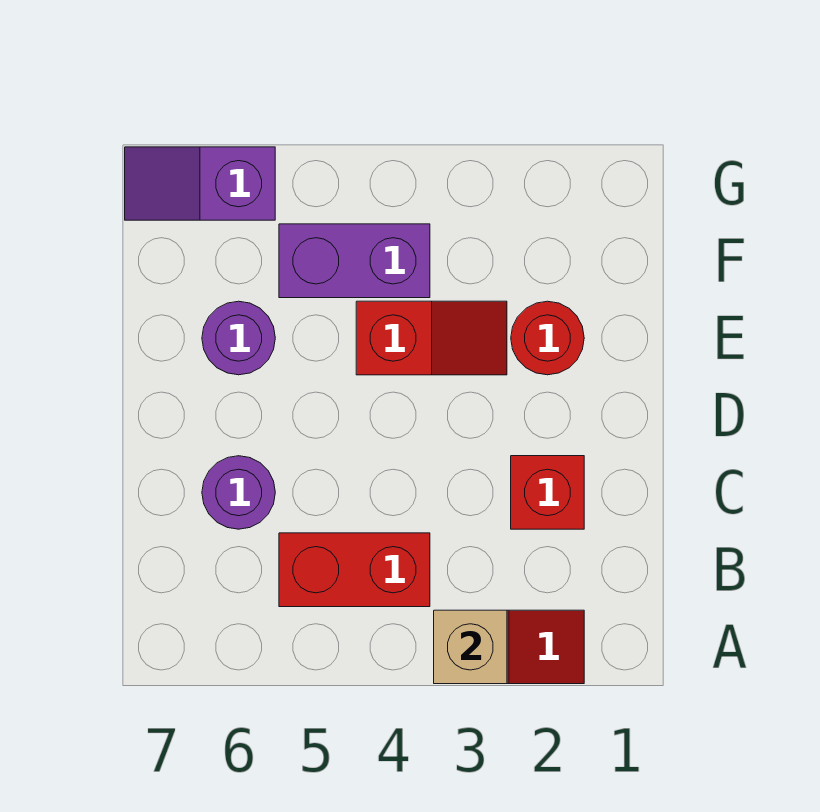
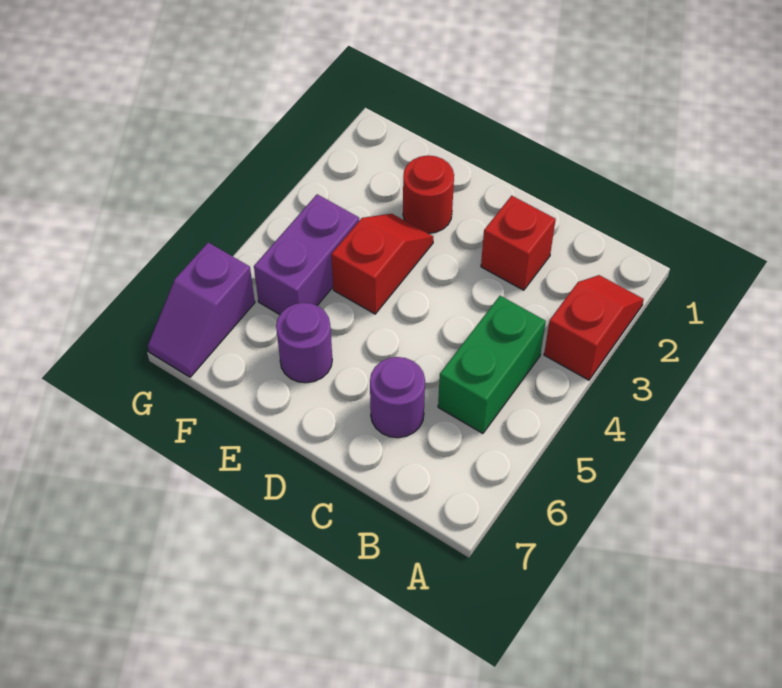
tan 1x1 brick [434,610,507,684] -> none
red 1x2 brick [279,533,430,607] -> green 1x2 brick [438,296,546,433]

